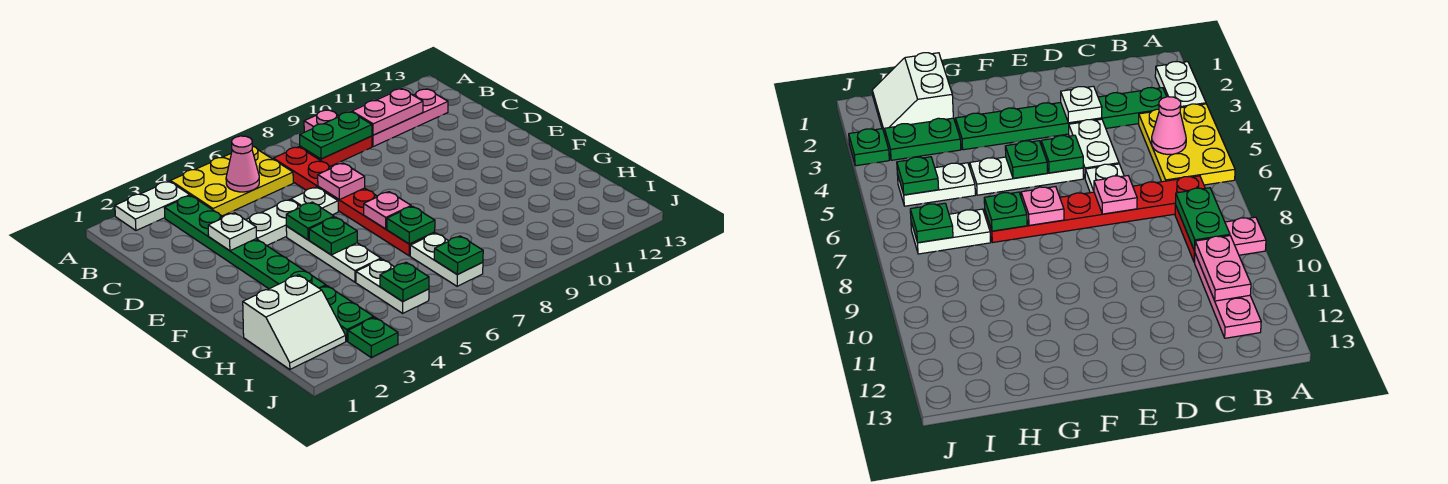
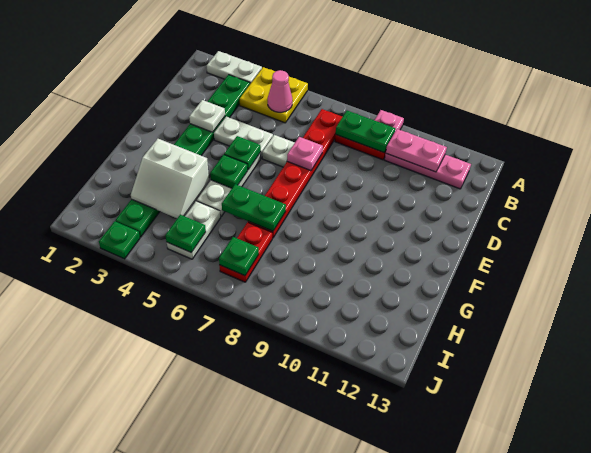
yellow 2x3 plate [171,146,293,216] -> yellow 2x2 plate [240,67,308,123]
pink 1x1 plate [364,192,411,229] -> none
green 1x1 plate [387,206,435,244] -> green 1x2 plate [222,184,286,231]
white 2x2 slope [243,275,346,369] -> white 2x2 slope moved to [131,139,209,218]
white 1x2 plate [410,233,483,286] -> red 1x2 plate [219,222,272,282]

